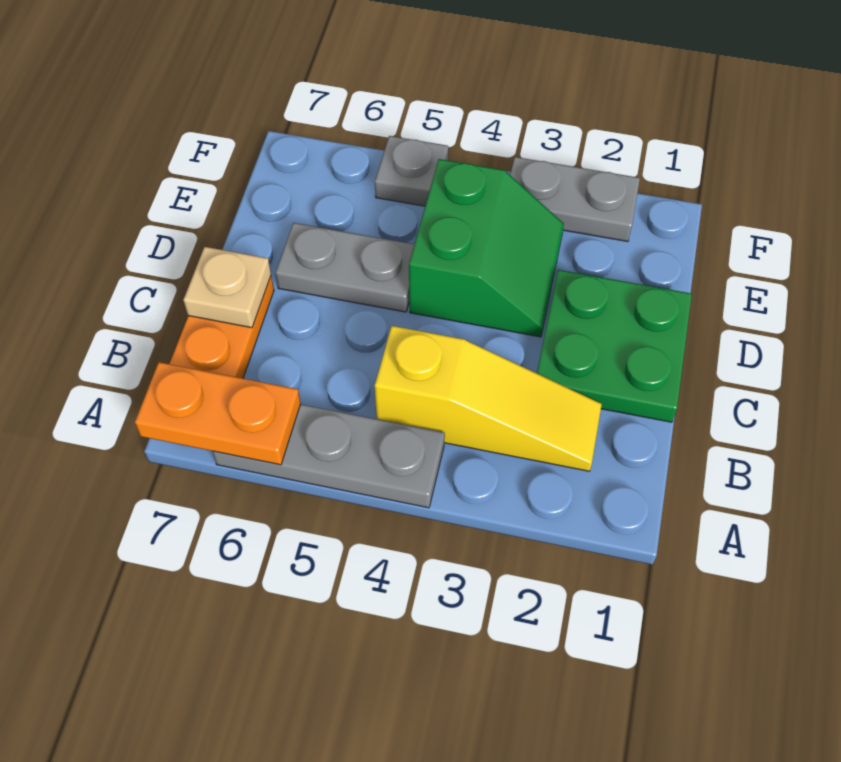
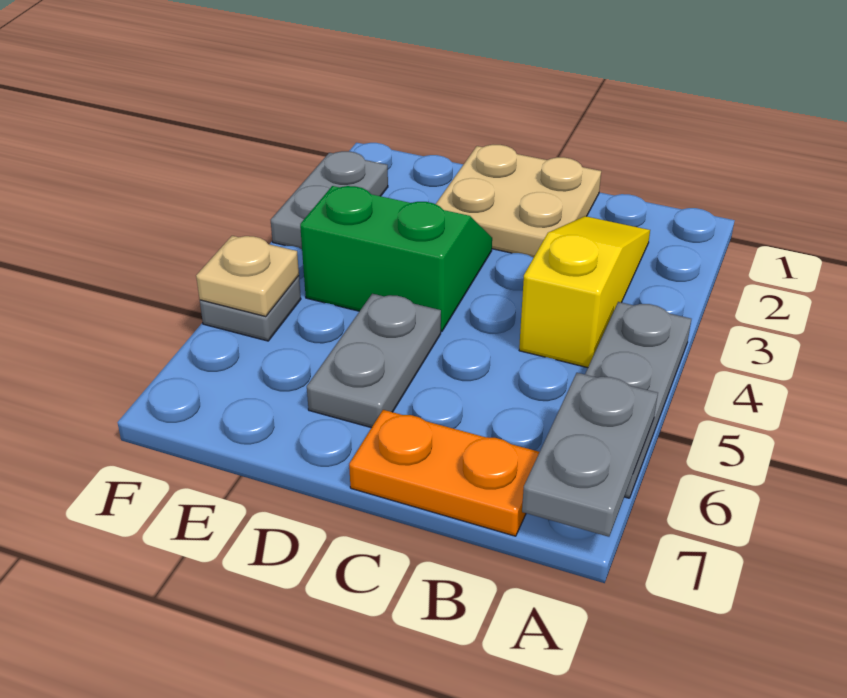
orange 1x2 plate [135,362,301,465] -> grey 1x2 plate [522,373,658,537]
green 2x2 plate [537,270,692,422] -> tan 2x2 plate [436,145,601,258]
tan 1x1 plate [183,247,271,328] -> tan 1x1 plate moved to [196,236,299,317]

